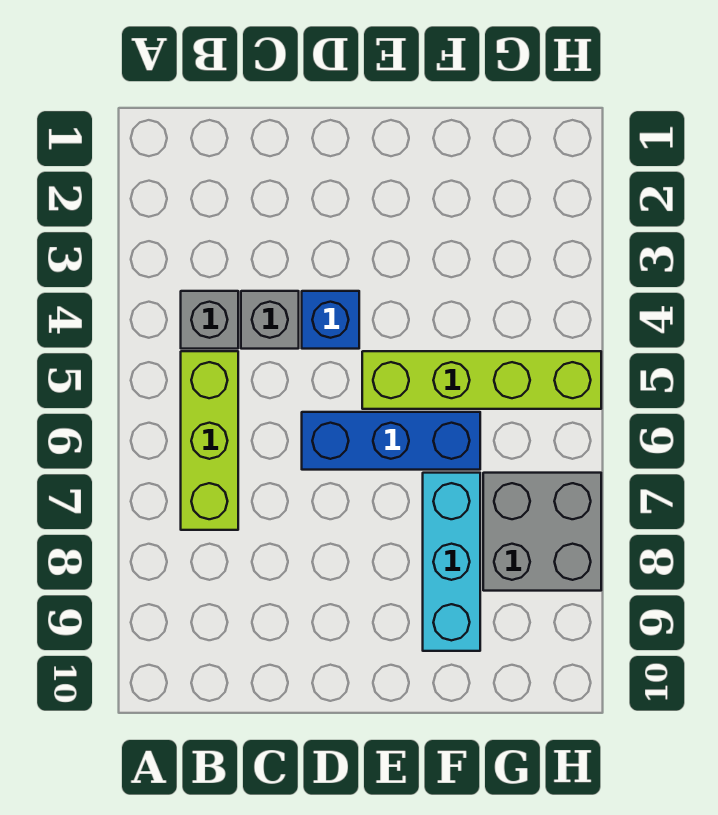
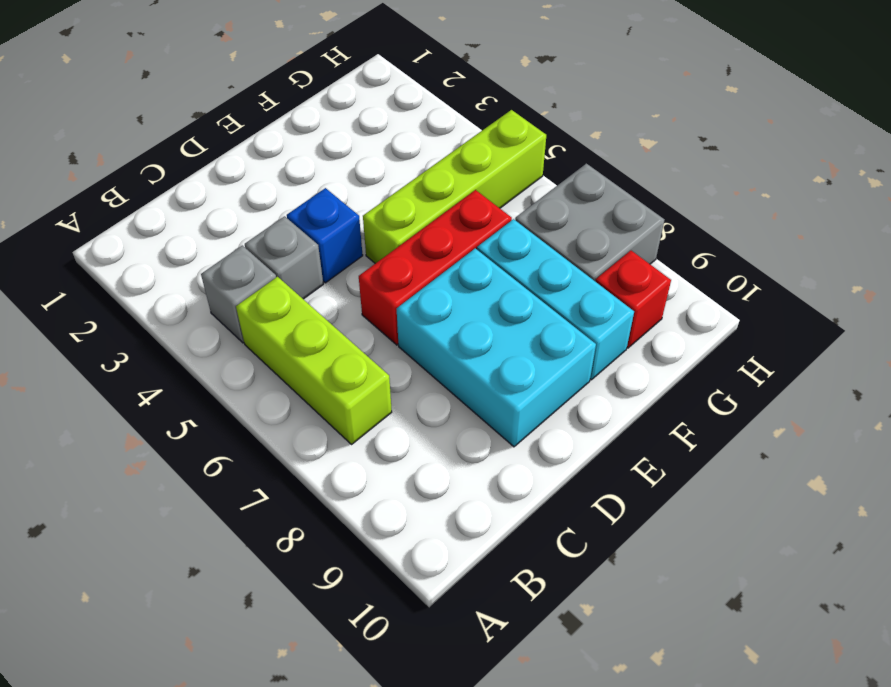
blue 1x3 brick [302,412,480,470] -> red 1x3 brick [359,190,512,345]
none -> cyan 2x3 brick [397,248,596,447]
none -> red 1x1 brick [595,251,671,348]

